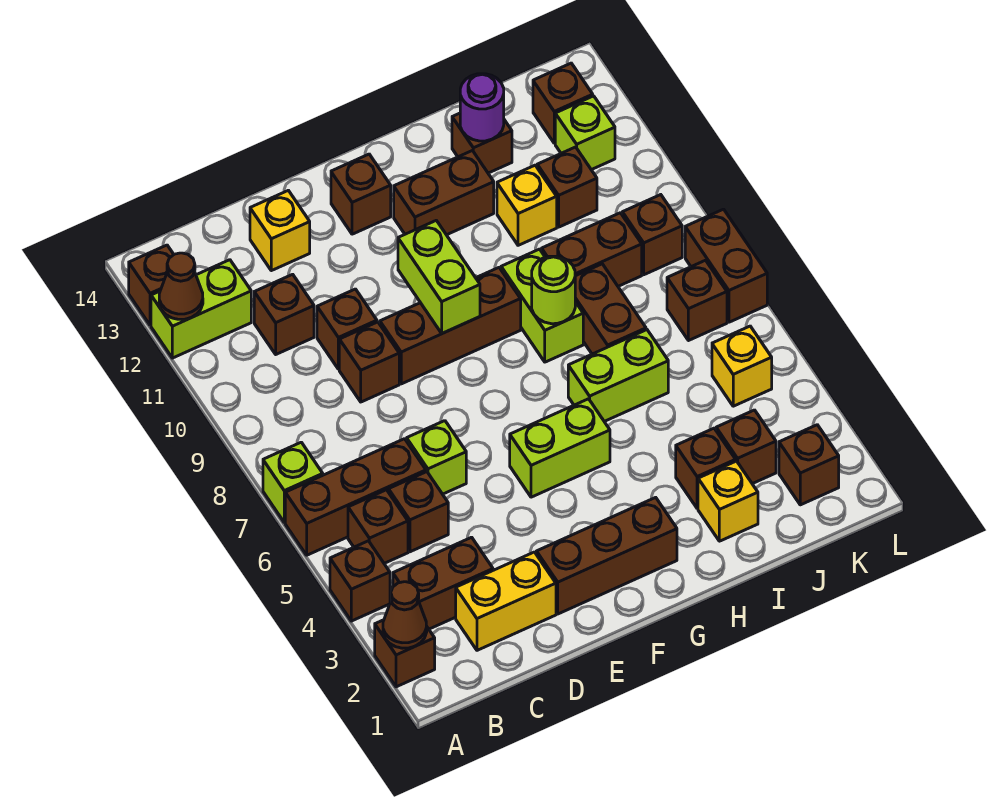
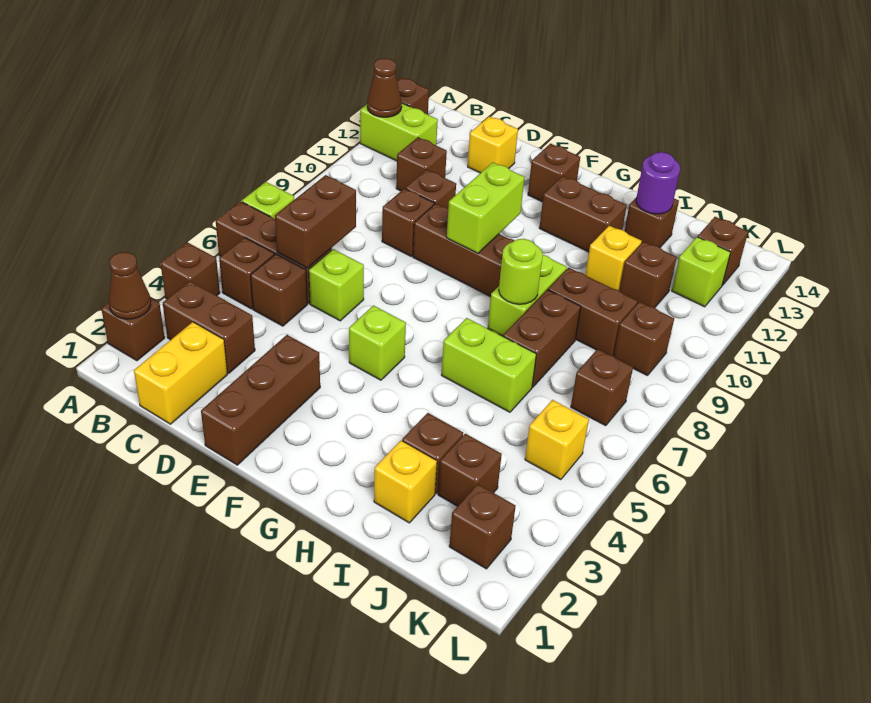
yellow 1x2 brick [456,552,556,650] -> yellow 1x2 brick turned to [134,322,227,424]
brown 1x3 brick [536,497,677,614] -> brown 1x3 brick turned to [201,335,320,465]
lime 1x2 brick [510,399,610,497] -> lime 1x1 brick [349,306,406,380]
brown 1x2 brick [685,209,767,322] -> brown 1x2 brick moved to [275,175,356,268]

